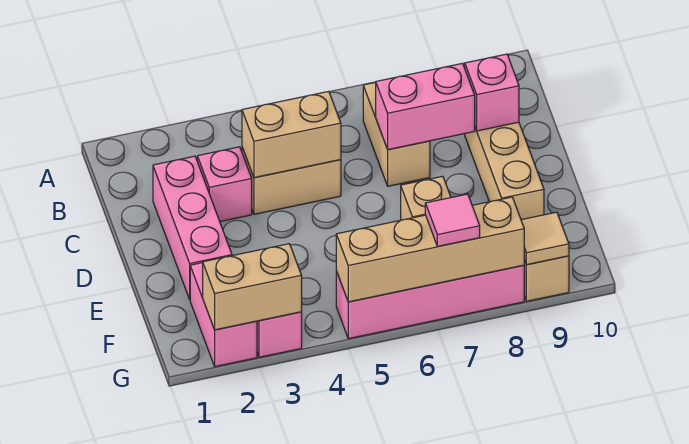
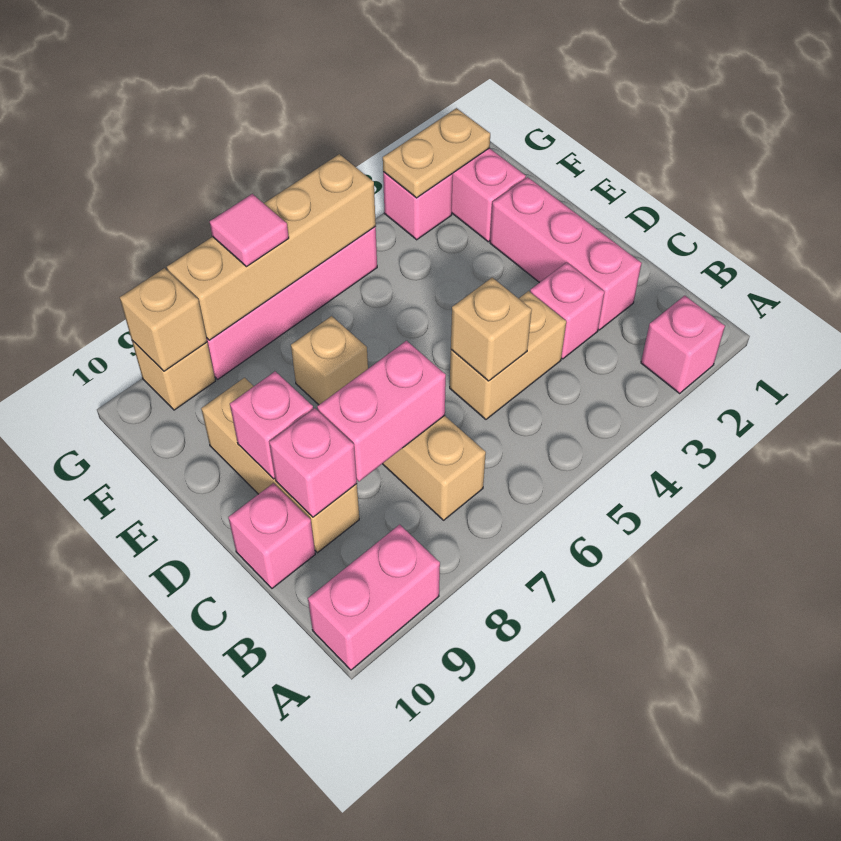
none -> pink 1x1 brick [641,296,725,393]
none -> pink 1x2 brick [308,525,440,670]
tan 1x2 brick [242,91,341,178] -> tan 1x1 brick [451,278,532,381]
none -> pink 1x1 brick [228,483,315,588]
none -> pink 1x1 brick [230,371,313,479]
tan 1x2 brick [203,244,302,330] -> tan 1x2 plate [383,108,490,198]
tan 1x1 tile [521,212,569,265] -> tan 1x1 brick [120,268,207,371]

